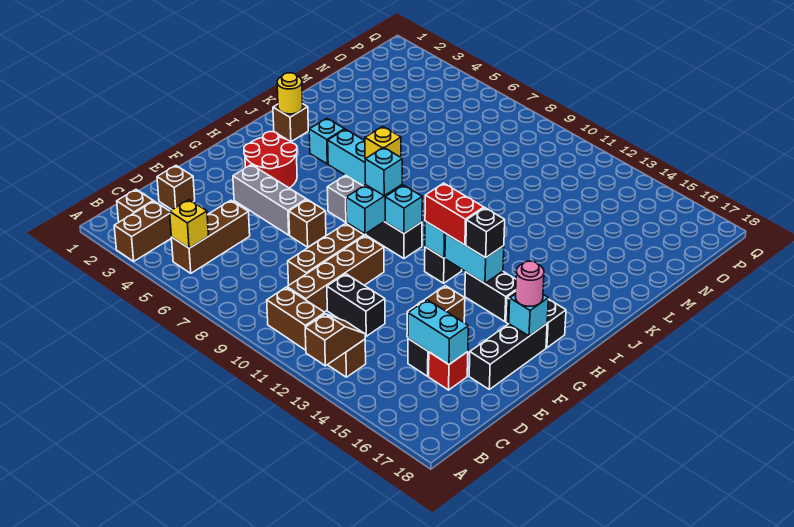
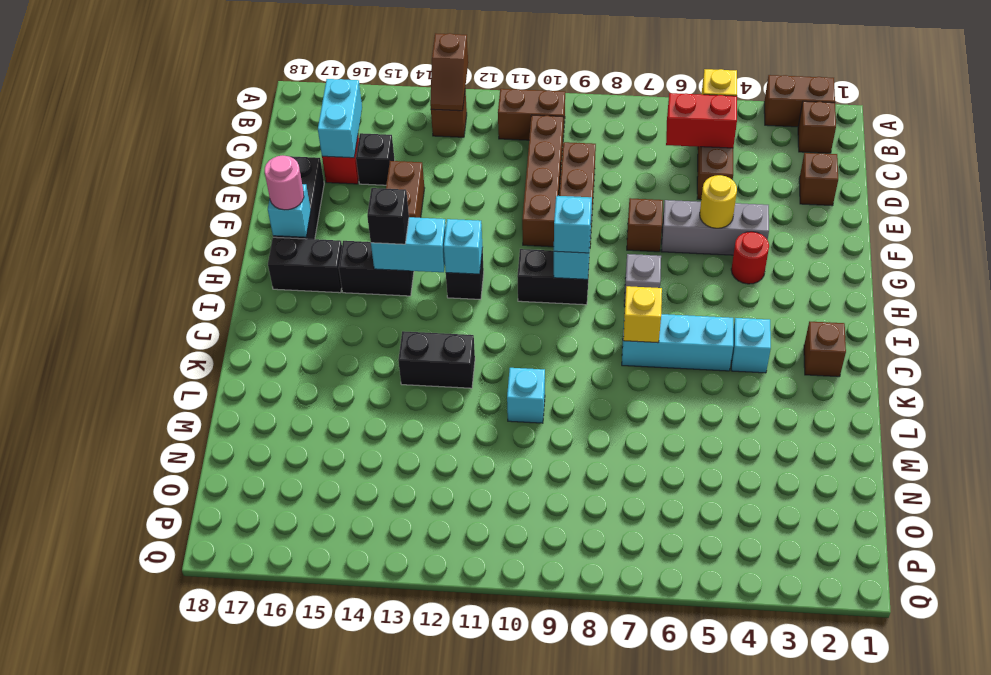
brown 1x2 brick [114,201,171,261] -> brown 1x2 brick turned to [764,75,835,127]
black 1x2 brick [327,274,385,336] -> black 1x2 brick moved to [398,331,475,388]
cyan 1x2 brick [408,300,468,364] -> cyan 1x2 brick turned to [318,79,362,158]
red 2x2 round brick [244,132,297,188] -> red 1x1 round brick [731,232,769,284]
cyan 1x1 brick [385,185,422,233] -> cyan 1x1 brick moved to [507,368,545,423]
red 1x2 brick [425,183,484,245] -> red 1x2 brick moved to [666,93,737,148]
yellow 1x1 round brick [277,73,303,114] -> yellow 1x1 round brick moved to [700,175,737,228]

